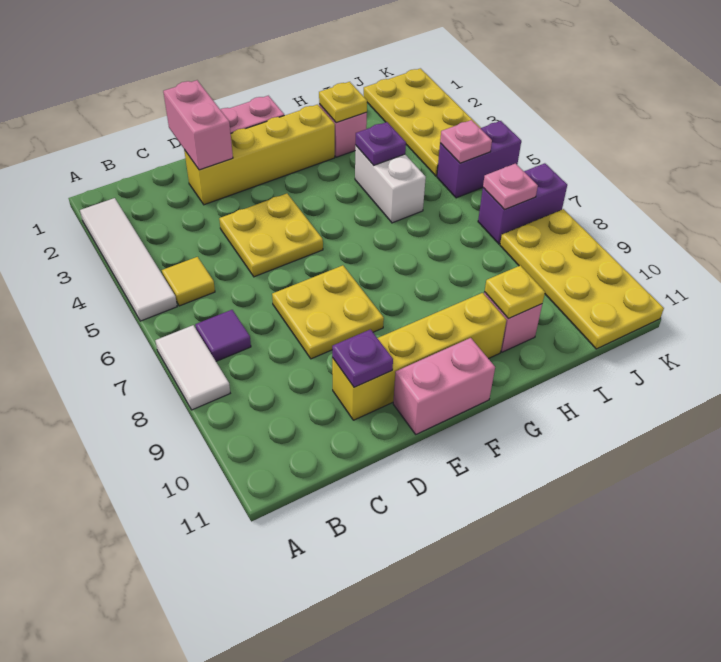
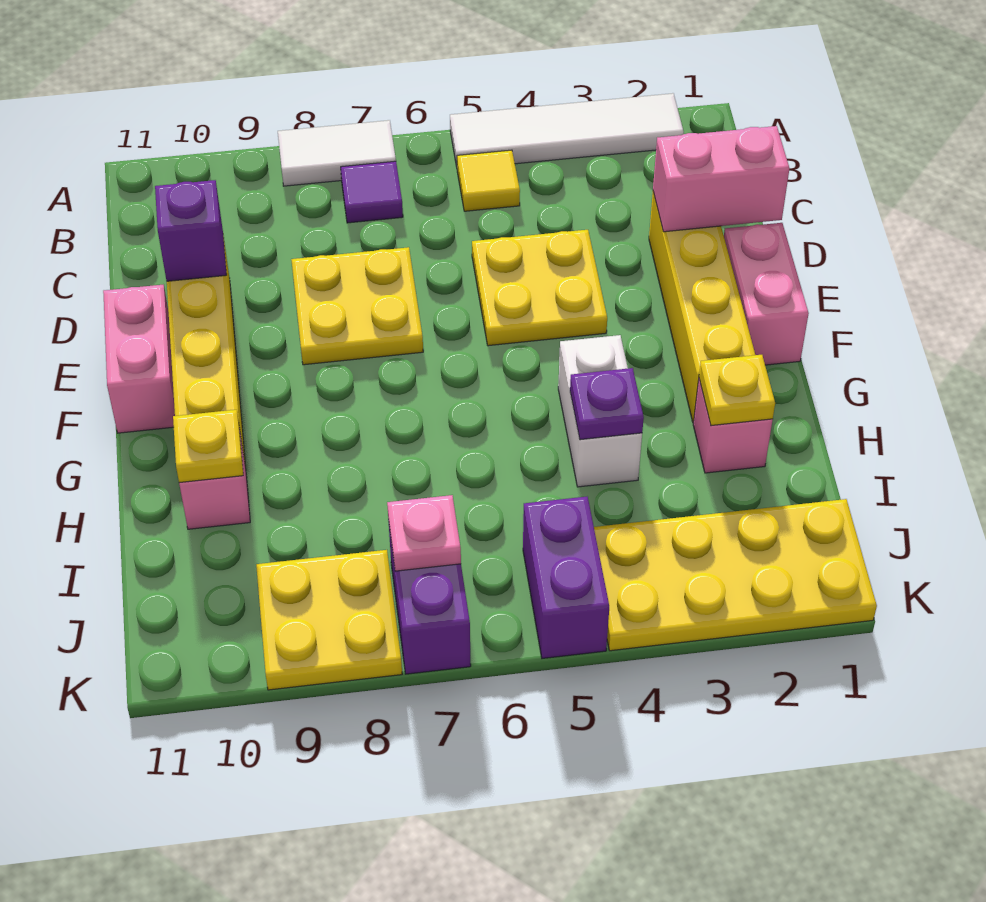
purple 1x1 plate [332,330,393,387] -> purple 1x1 brick [155,180,227,281]
white 1x2 brick [355,145,426,223] -> white 1x2 brick turned to [558,335,642,487]
pink 1x1 plate [440,120,492,163] -> none
yellow 2x4 plate [500,209,664,349] -> yellow 2x2 plate [256,550,402,690]

